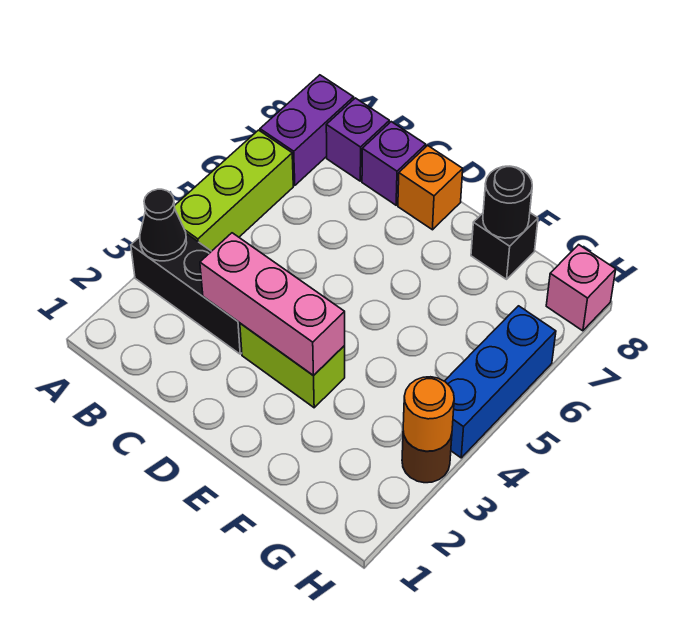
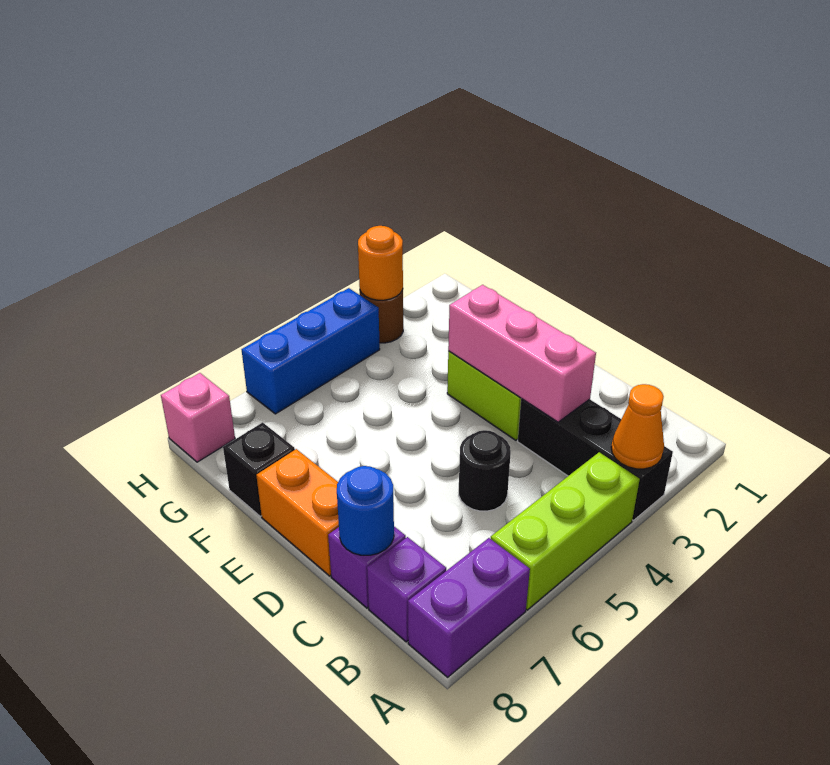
black 1x1 cone [140,189,187,261] -> orange 1x1 cone [611,384,664,469]
none -> blue 1x1 round brick [337,466,394,555]
orange 1x1 brick [398,146,463,230] -> orange 1x2 brick [256,449,339,576]
black 1x1 round brick [483,166,532,238] -> black 1x1 round brick moved to [459,430,511,511]

